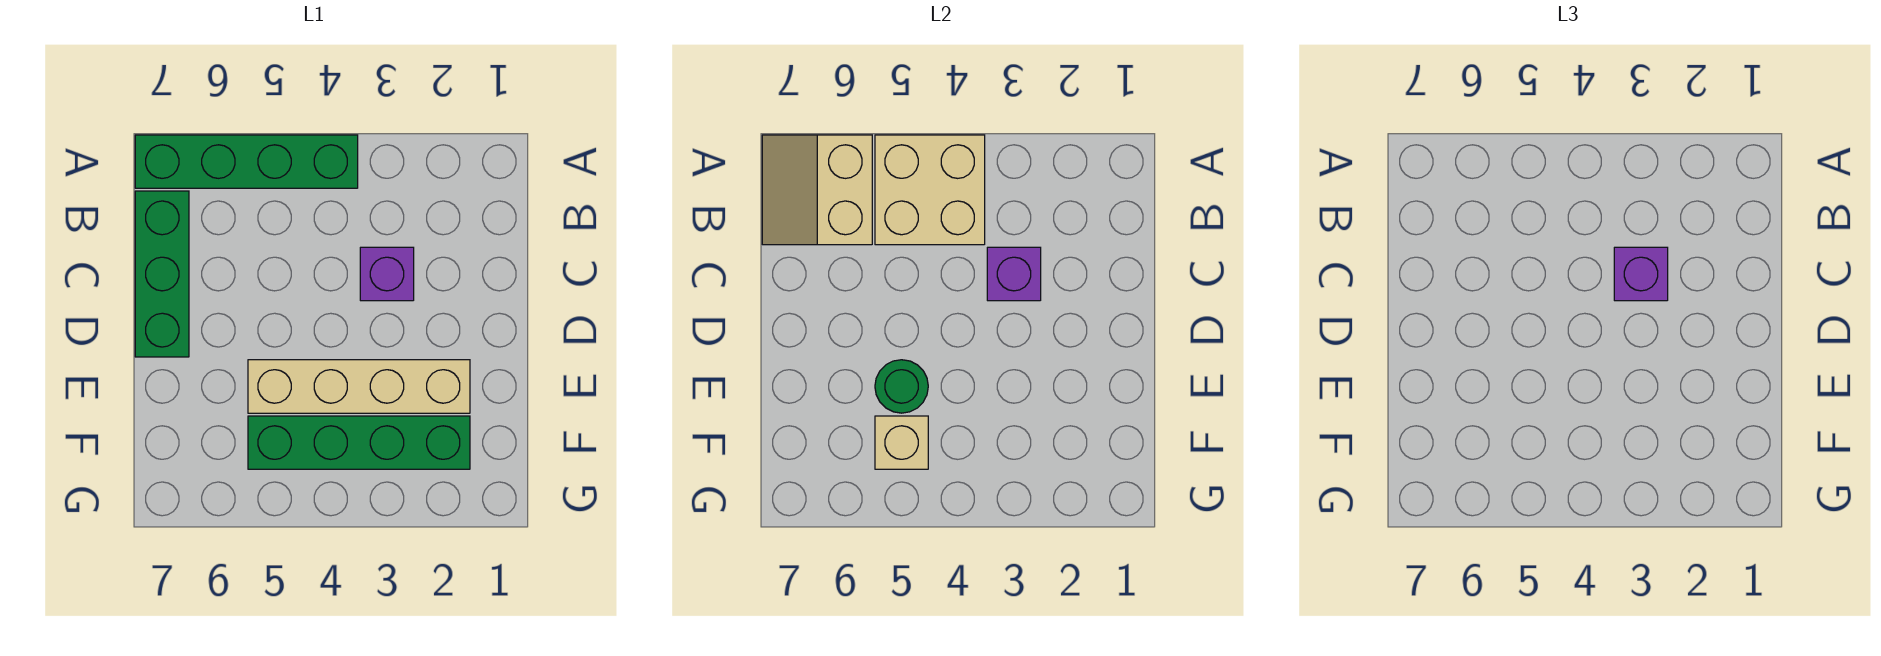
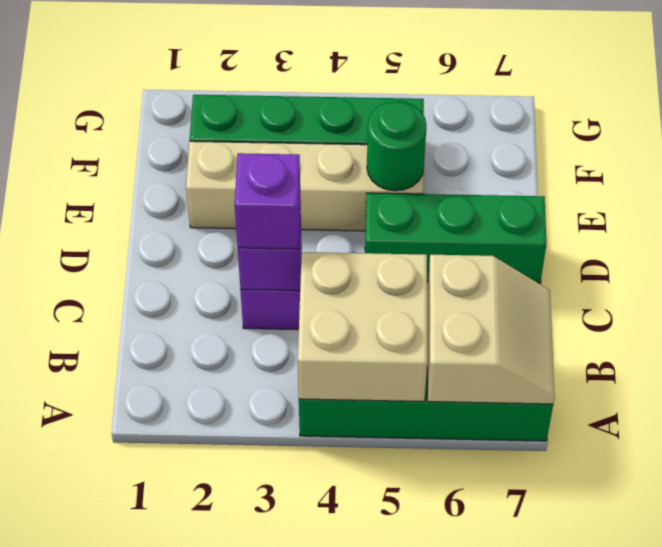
green 1x3 brick [135,191,189,357] -> green 1x3 brick turned to [365,193,547,283]
tan 1x1 brick [875,416,928,469] -> none

